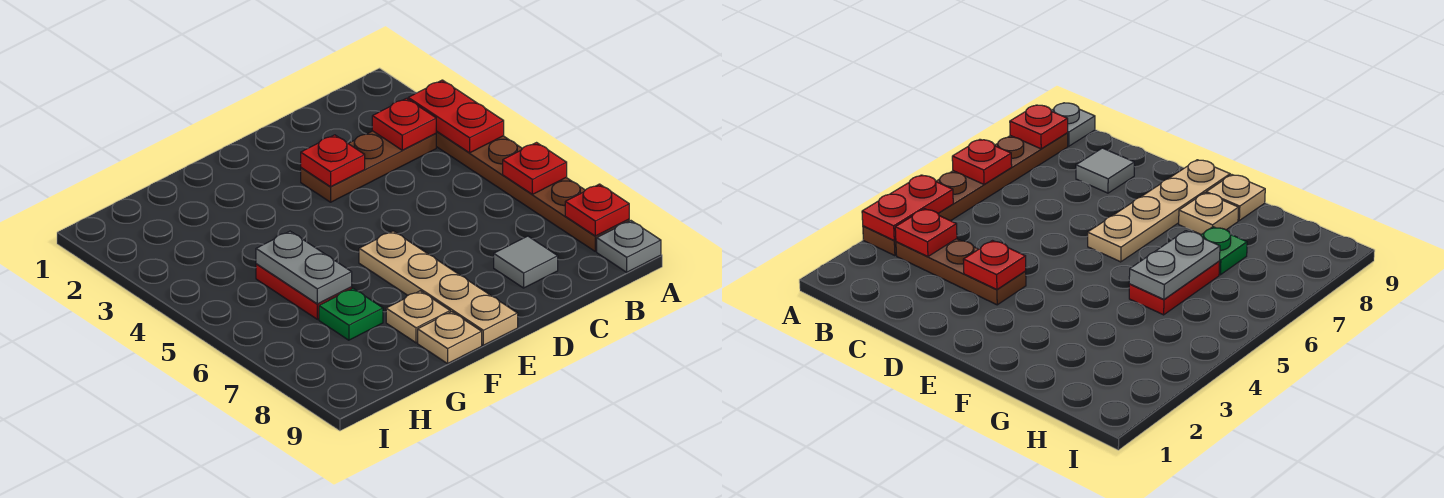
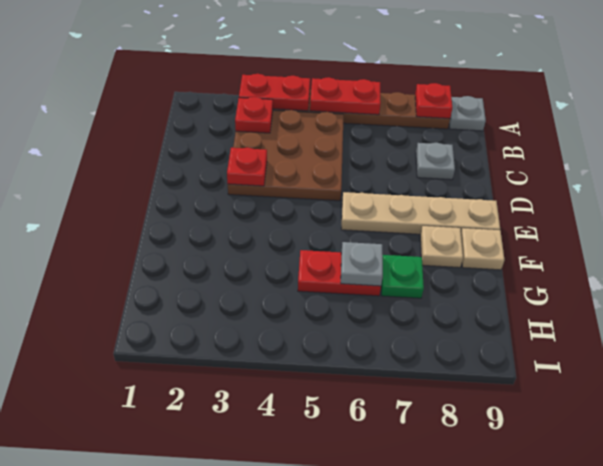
red 1x1 plate [503,143,567,194] -> red 1x2 plate [310,77,381,115]
brown 1x3 plate [301,131,436,202] -> brown 3x3 plate [228,110,344,201]
grey 1x1 tile [494,236,558,288] -> grey 1x1 plate [416,143,455,180]
grey 1x2 plate [256,231,352,304] -> grey 1x1 plate [341,242,383,286]

